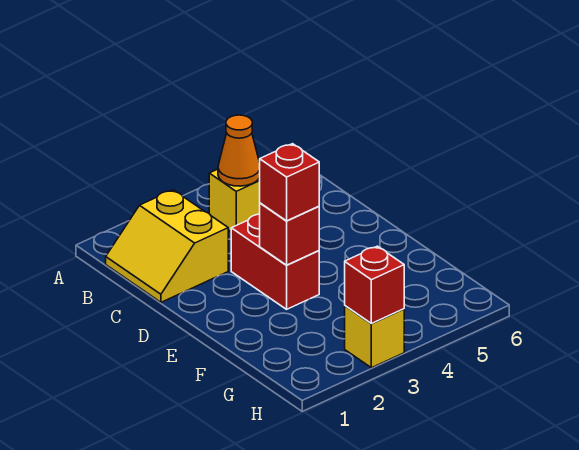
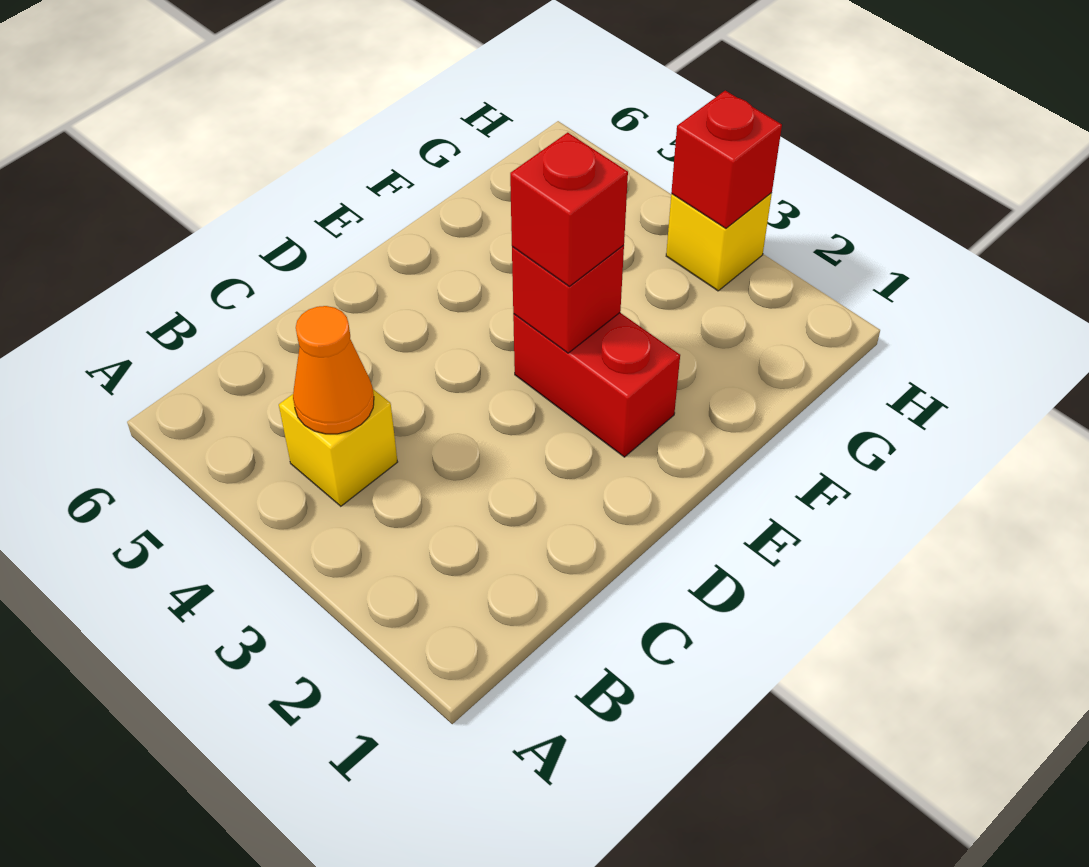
yellow 2x2 slope [106,190,228,302] -> none
red 1x2 brick [231,214,319,309] -> red 1x2 brick turned to [513,313,680,457]

